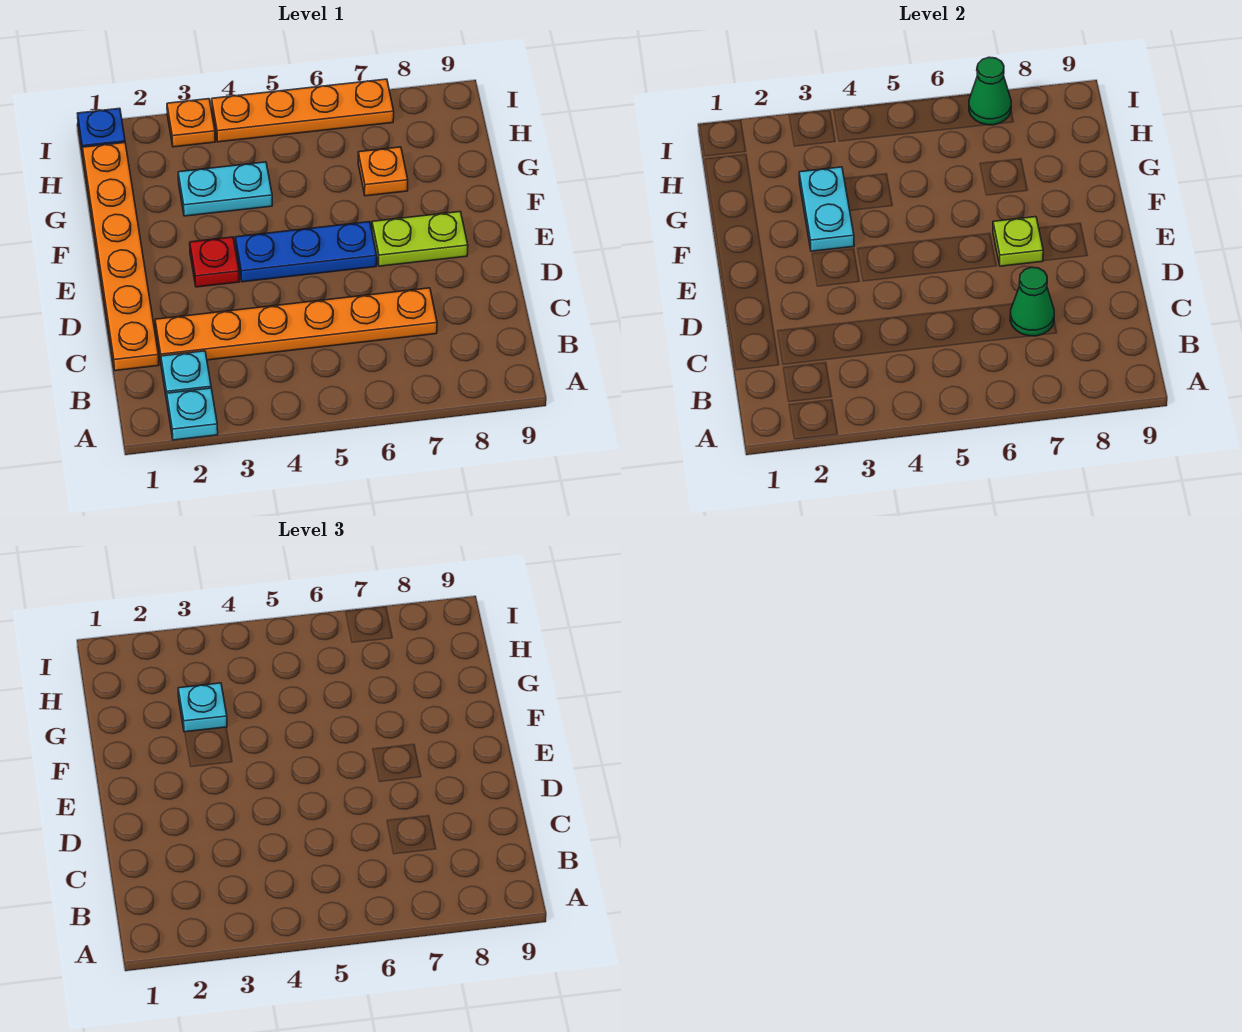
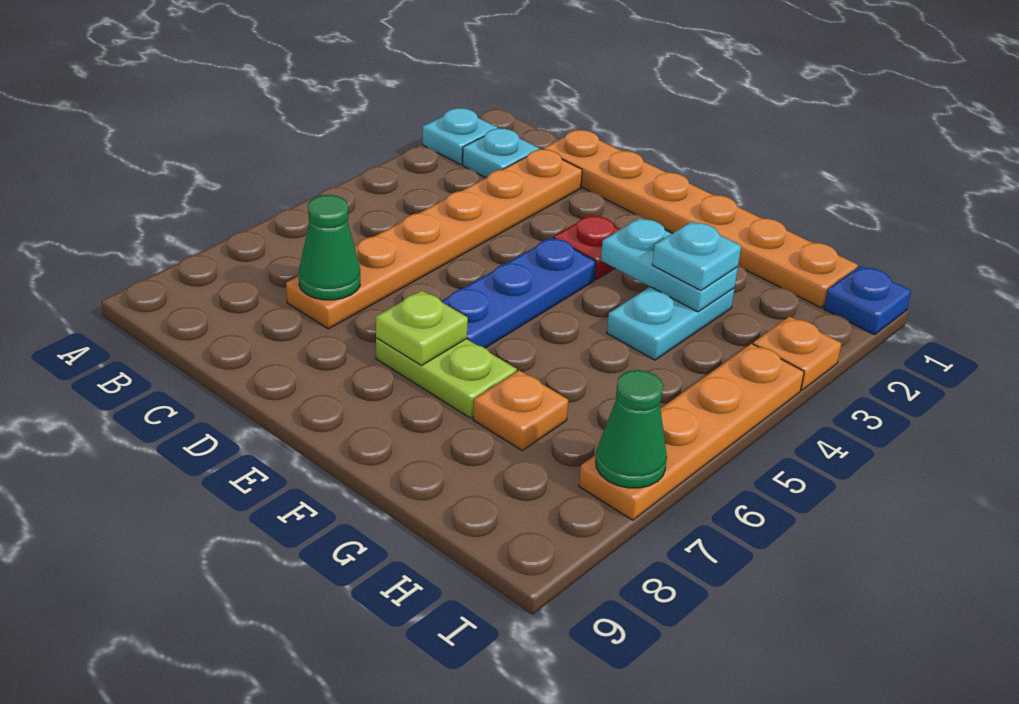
lime 1x2 plate [372,212,468,266] -> lime 1x2 plate turned to [376,338,517,418]

